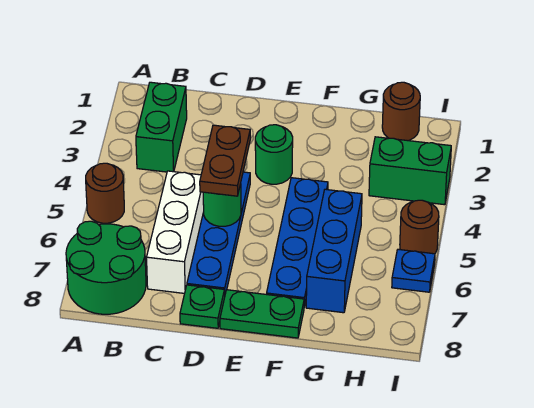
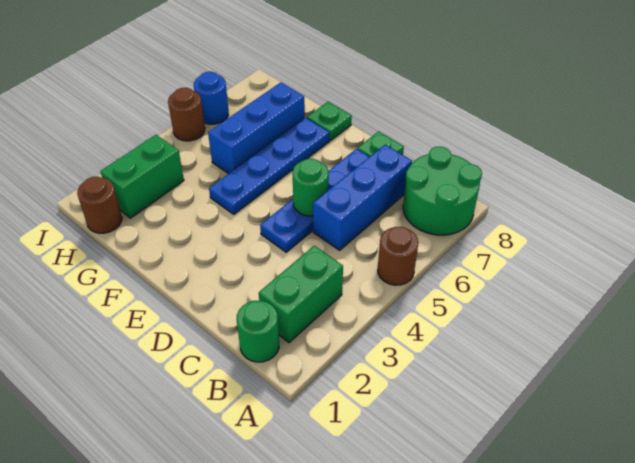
white 1x3 brick [147,171,204,293] -> blue 1x3 brick [313,145,412,250]
brown 1x2 plate [200,125,250,196] -> none
green 1x1 round brick [255,125,293,184] -> green 1x1 round brick moved to [237,301,279,362]
green 1x2 plate [220,290,304,338] -> green 1x1 plate [307,102,352,141]
green 1x2 brick [369,137,451,205] -> green 1x2 brick turned to [100,135,184,218]
blue 1x1 plate [392,249,435,292] -> blue 1x1 round brick [194,72,229,124]

